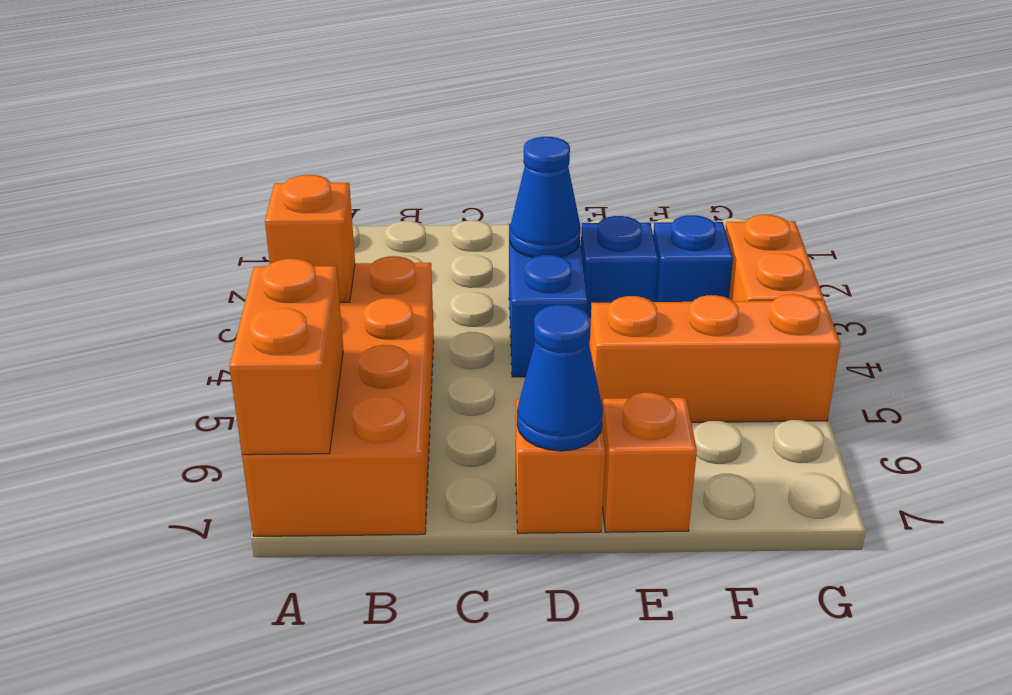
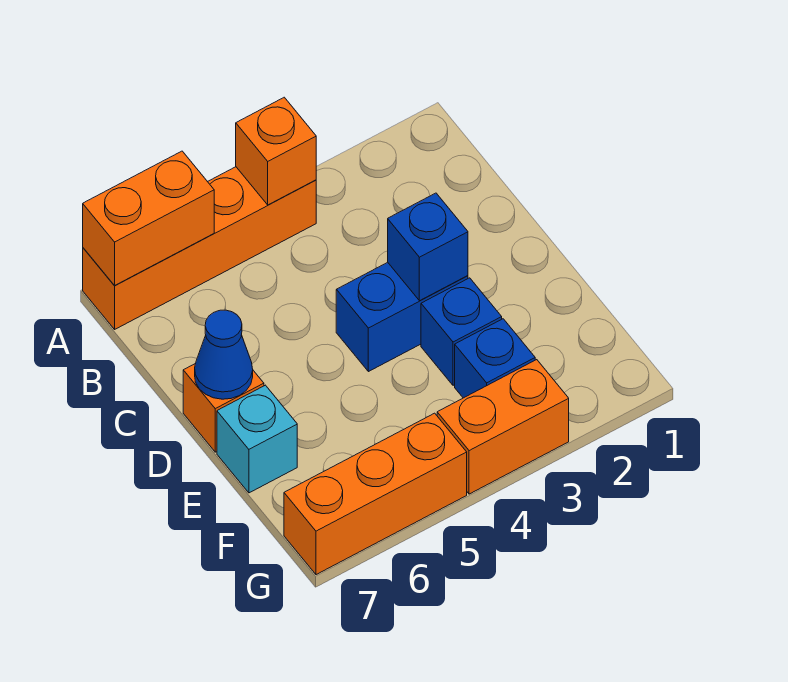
orange 2x4 brick [242,256,434,537] -> orange 1x4 brick [83,167,316,329]
blue 1x1 cone [510,137,581,258] -> blue 1x1 brick [388,193,468,301]
orange 1x3 brick [590,294,840,422] -> orange 1x3 brick turned to [284,413,467,575]
orange 1x1 brick [602,393,697,532] -> cyan 1x1 brick [217,385,297,493]

